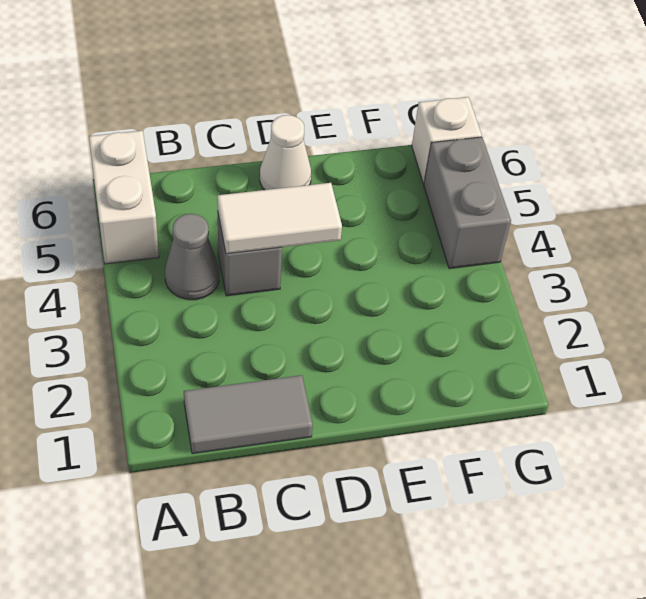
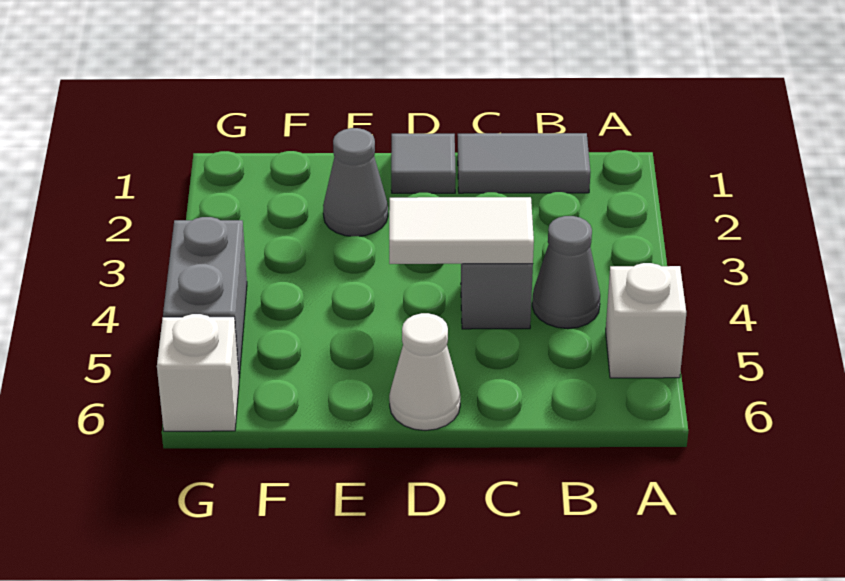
white 1x2 brick [89,131,159,264] -> white 1x1 brick [606,263,686,378]
none -> grey 1x1 tile [391,134,456,193]
none -> grey 1x1 cone [323,128,388,236]

